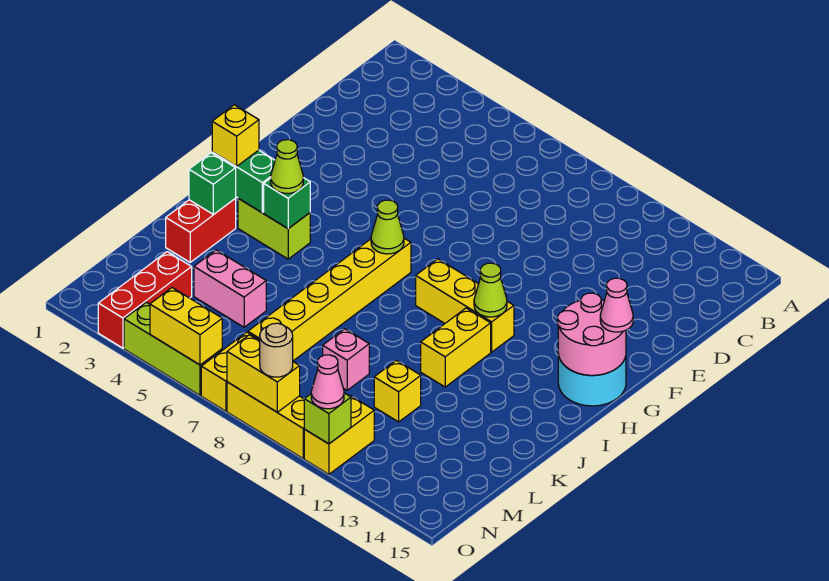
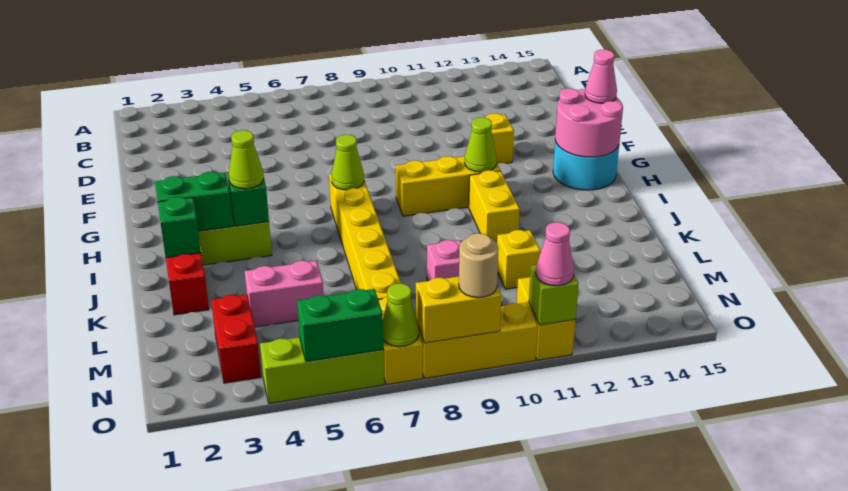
yellow 1x1 brick [212,105,259,166] -> yellow 1x1 brick moved to [481,113,514,164]
red 1x3 brick [98,252,192,348] -> red 1x2 brick [211,294,261,383]
yellow 1x2 brick [150,288,222,365] -> green 1x2 brick [297,289,383,362]
none -> lime 1x1 cone [383,283,419,347]

